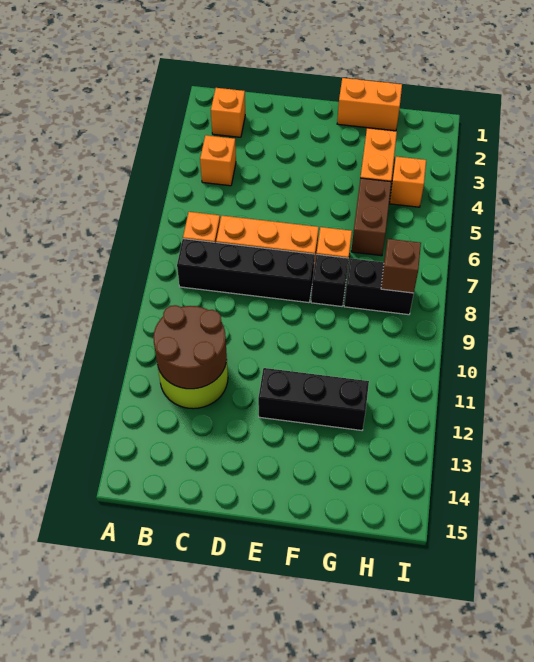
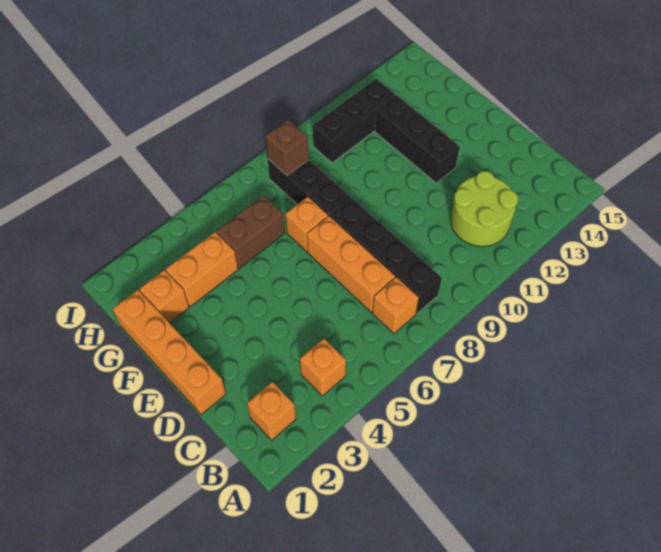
brown 2x2 round brick [153,305,227,389] -> none
orange 1x2 brick [337,78,402,131] -> orange 1x4 brick [113,290,226,415]
orange 1x1 brick [390,157,426,207] -> orange 1x1 brick moved to [140,270,189,323]
none -> black 1x3 brick [313,79,395,163]

